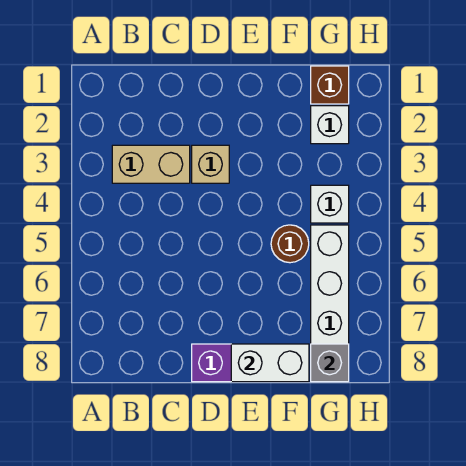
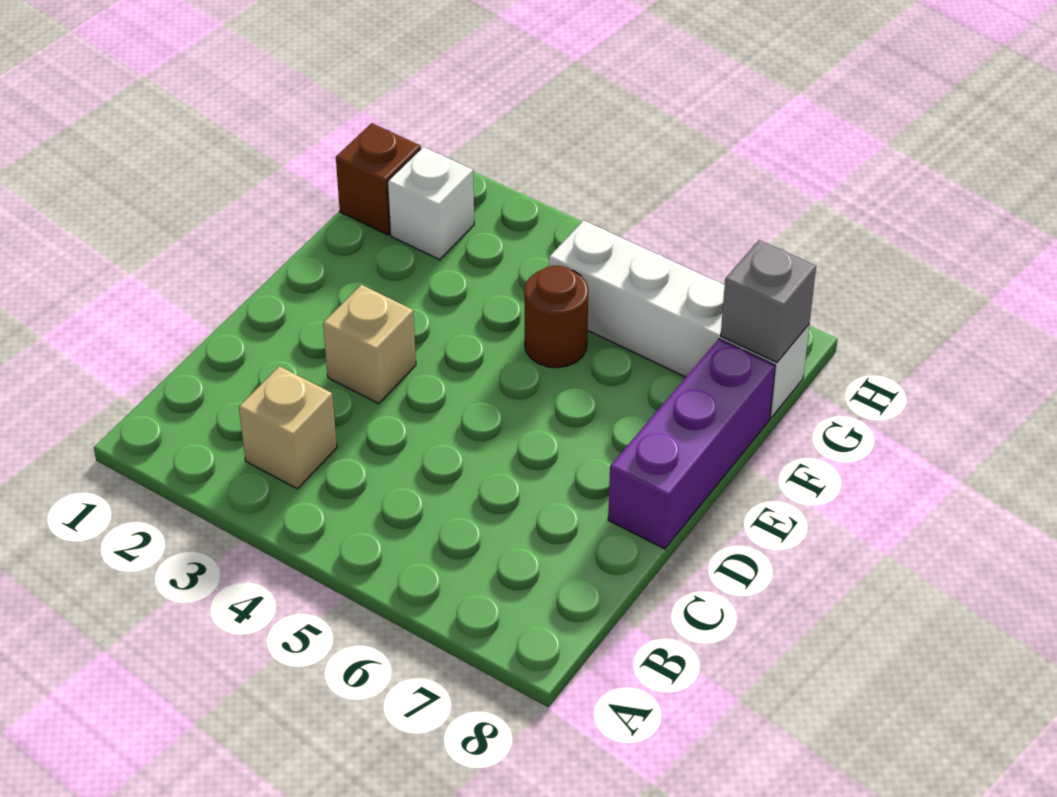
tan 1x2 brick [112,145,190,183] -> tan 1x1 brick [239,366,337,489]
white 1x2 brick [231,344,309,382] -> none
white 1x1 brick [311,185,349,223] -> none

